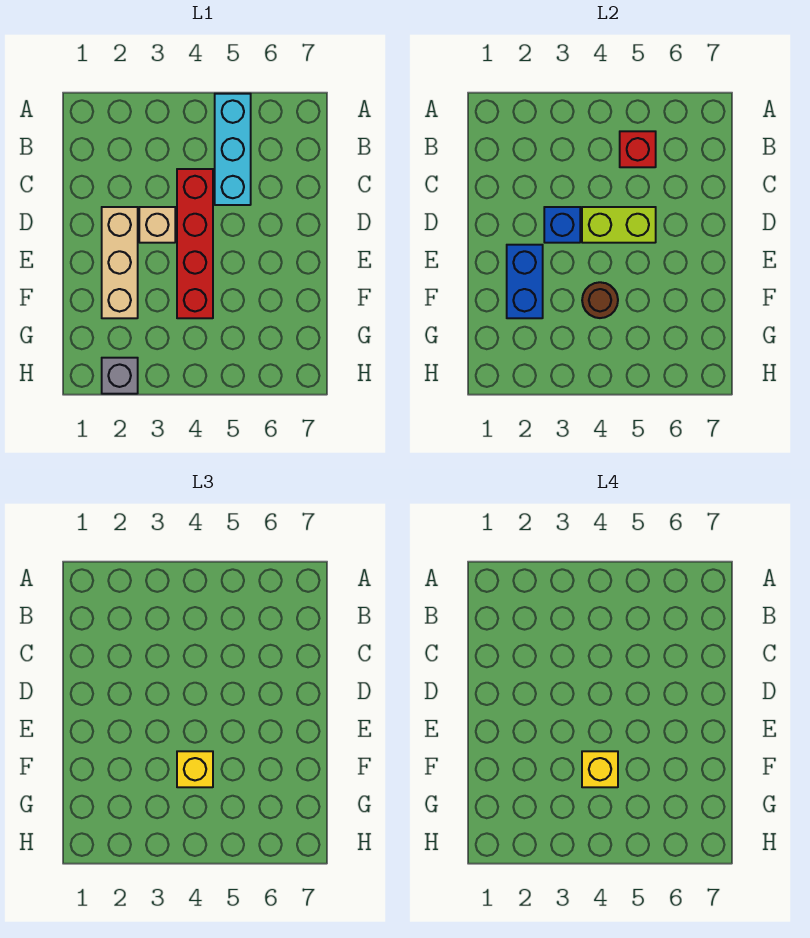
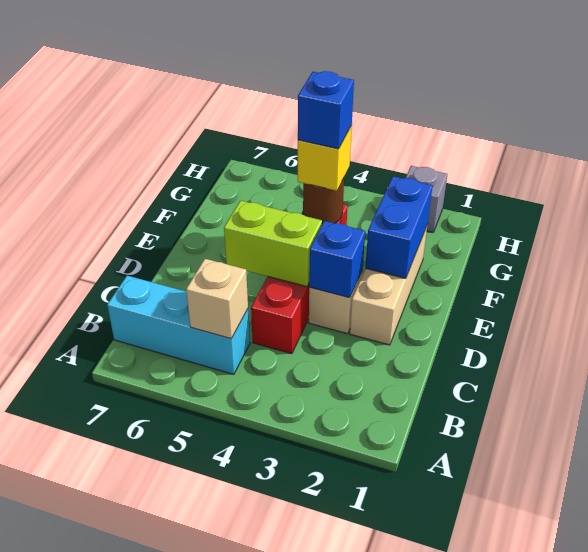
cyan 1x3 brick [215,94,251,205] -> cyan 1x3 brick turned to [107,276,250,374]
red 1x1 brick [620,131,656,167] -> tan 1x1 brick [186,259,248,339]
yellow 1x1 brick [582,751,618,787] -> blue 1x1 brick [298,71,354,149]

